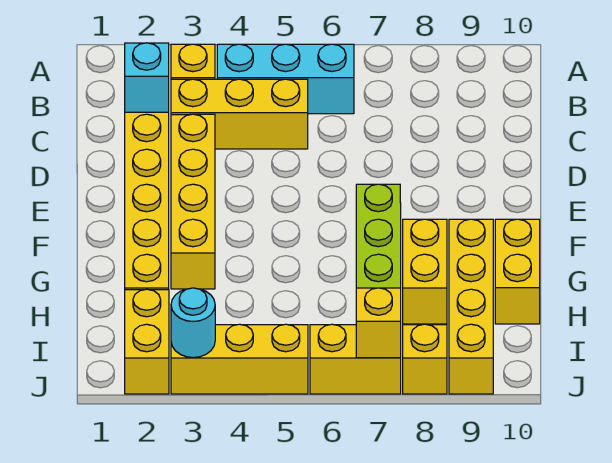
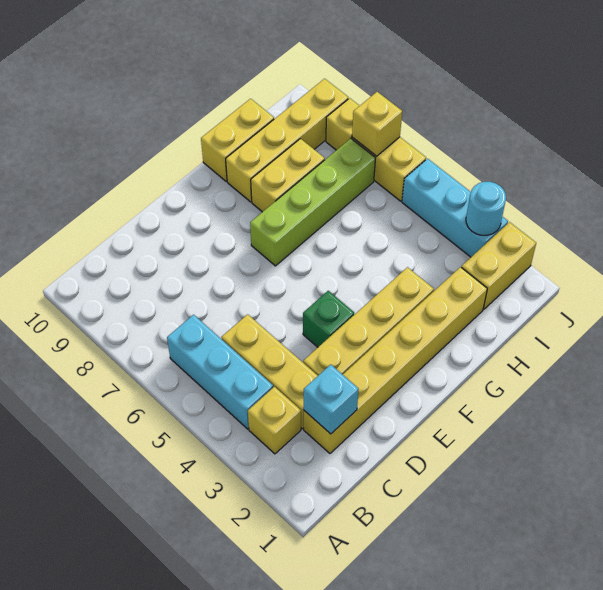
none -> green 1x1 brick [303,291,354,347]
yellow 1x3 brick [171,324,308,394] -> cyan 1x3 brick [402,159,508,257]

